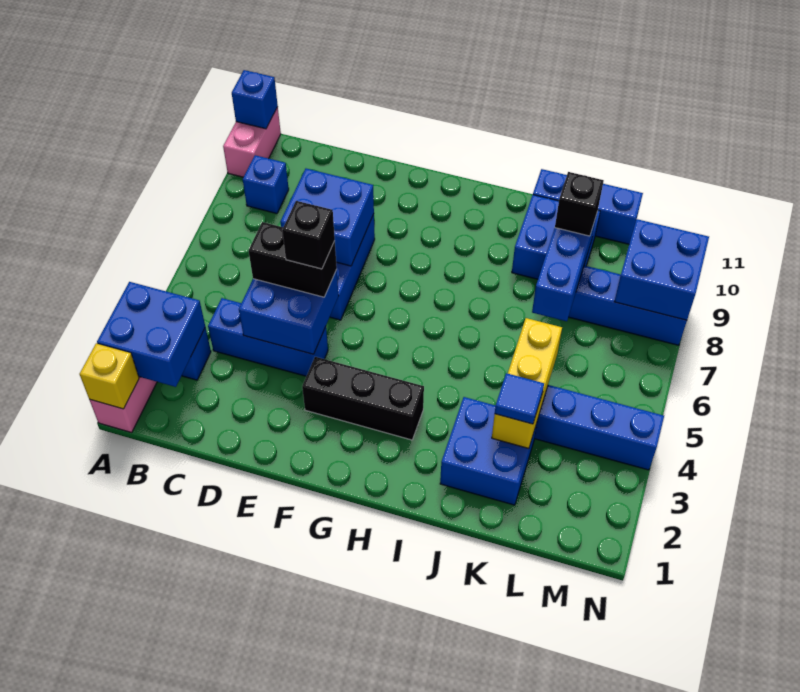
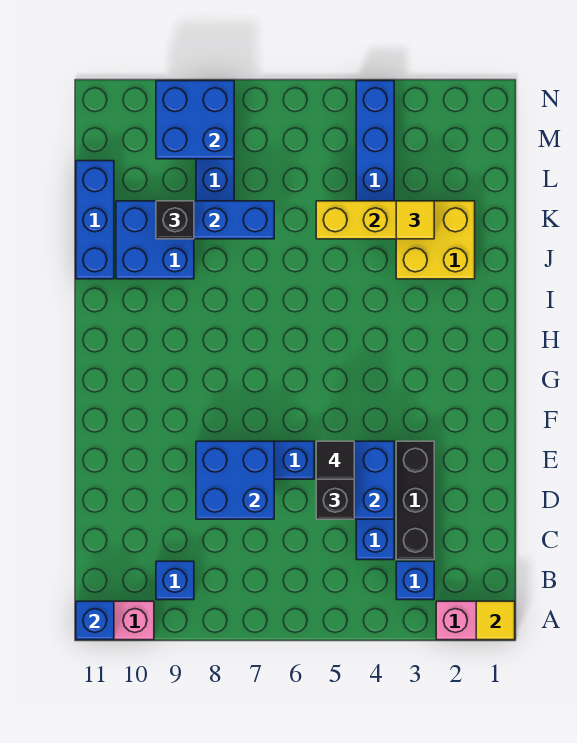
yellow 1x1 brick [80,343,139,409] -> yellow 1x1 tile [476,601,515,640]
blue 2x2 brick [97,282,205,387] -> none
black 1x1 brick [282,201,335,269] -> black 1x1 tile [316,441,354,479]
black 1x3 brick [302,357,424,440] -> black 1x3 brick moved to [396,441,434,560]
blue 2x2 brick [440,397,538,505] -> yellow 2x2 brick [396,201,475,279]
blue 1x1 tile [495,373,544,424] -> yellow 1x1 tile [396,201,434,239]

